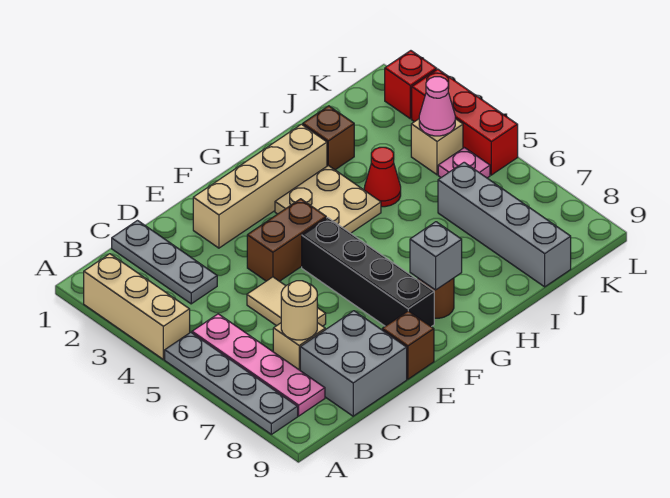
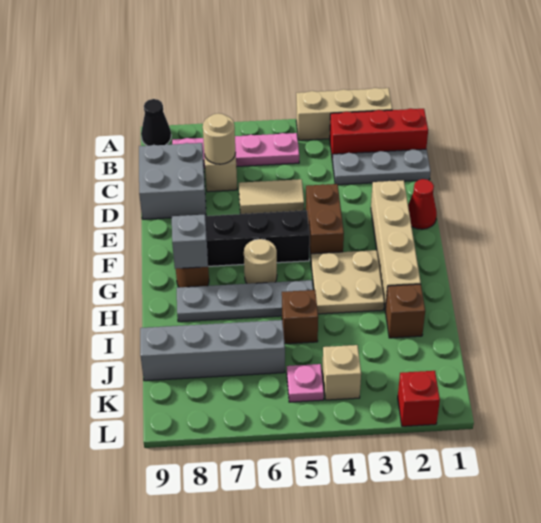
grey 1x4 plate [165,332,298,434] -> grey 1x4 plate moved to [176,280,313,322]
none -> black 1x1 cone [141,99,171,146]
brown 1x1 brick [382,311,434,379] -> brown 1x1 brick moved to [282,290,318,344]
none -> tan 1x1 round brick [244,239,277,284]
red 1x1 cone [364,147,401,207] -> red 1x1 cone moved to [408,179,437,229]
pink 1x1 cone [419,77,455,136] -> none
red 1x3 brick [412,69,518,175] -> red 1x3 brick moved to [330,108,428,161]

